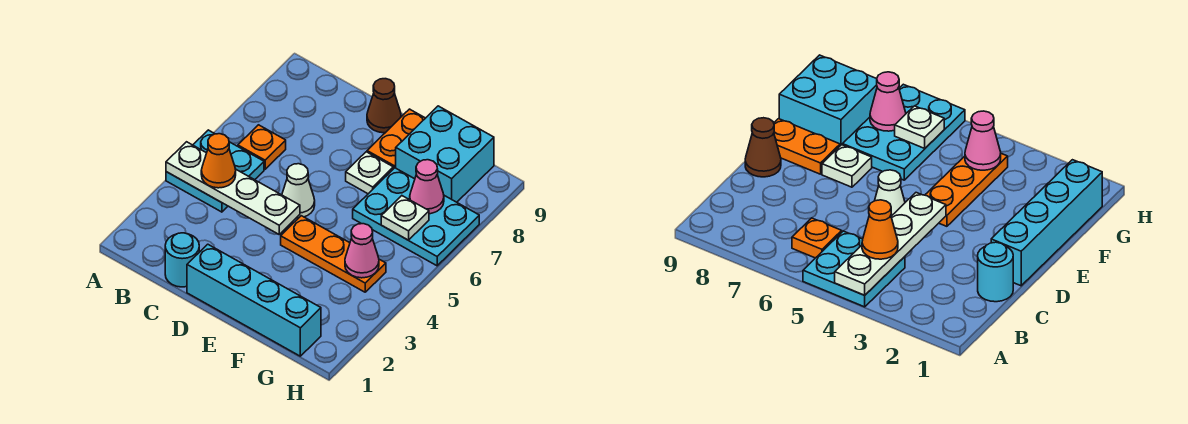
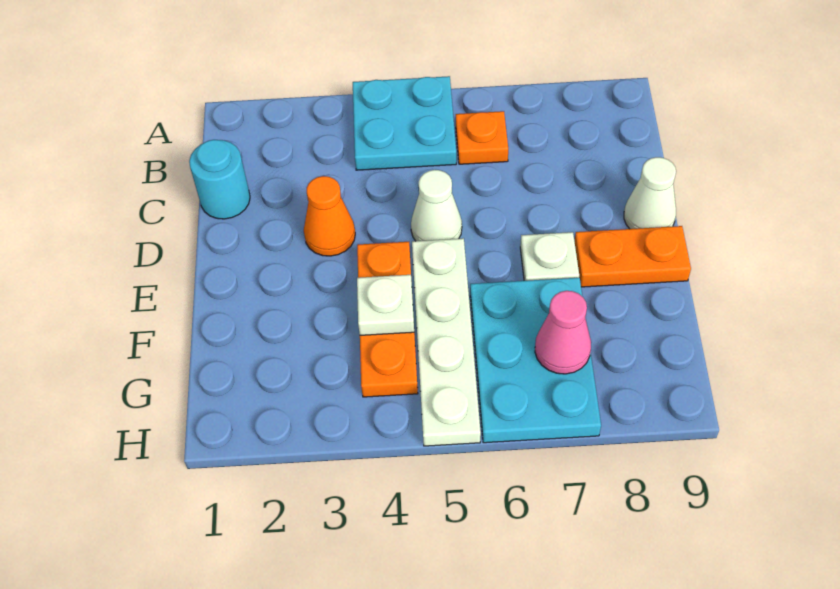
white 1x4 plate [166,142,300,234] -> white 1x4 plate moved to [412,238,481,446]
orange 1x1 cone [201,134,236,188] -> orange 1x1 cone moved to [304,176,355,256]
cyan 1x4 brick [187,244,321,356] -> none
brown 1x1 cone [367,79,401,133] -> white 1x1 cone [624,157,676,229]
cyan 2x2 brick [396,106,494,202] -> none
pink 1x1 cone [345,224,379,278] -> none
white 1x1 plate [381,196,429,240] -> white 1x1 plate moved to [357,275,414,335]

